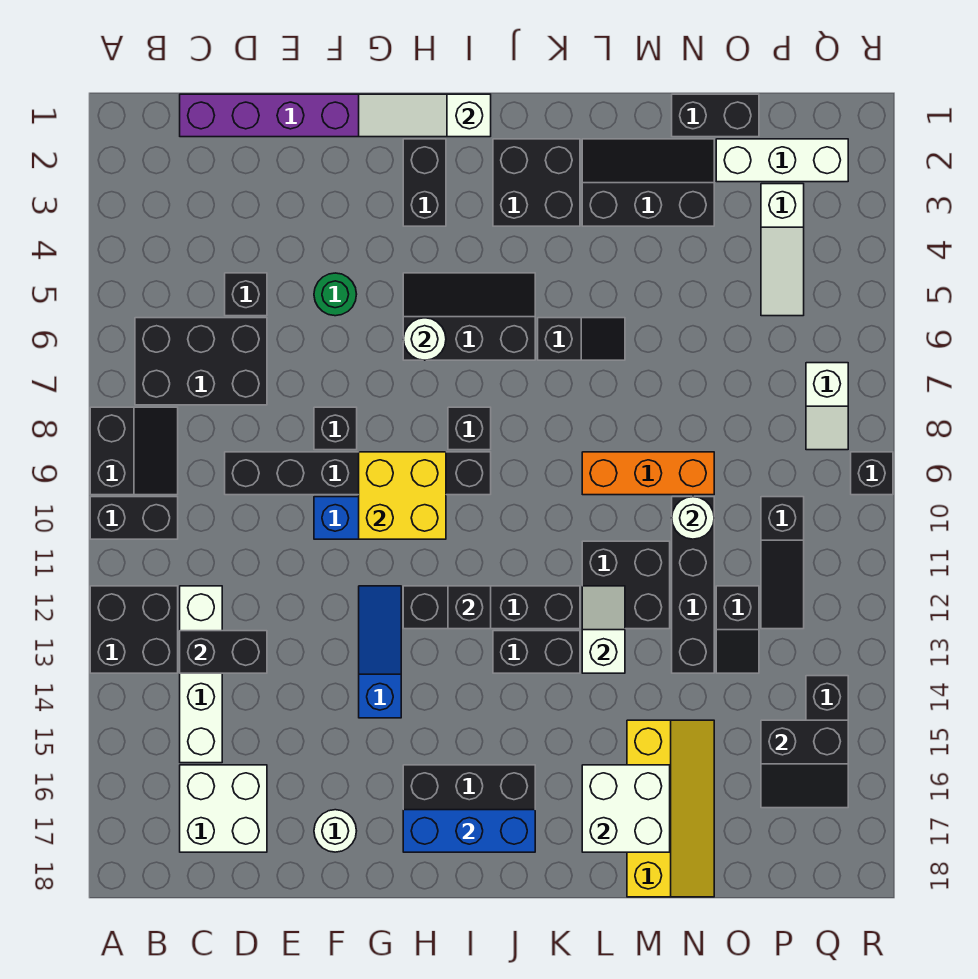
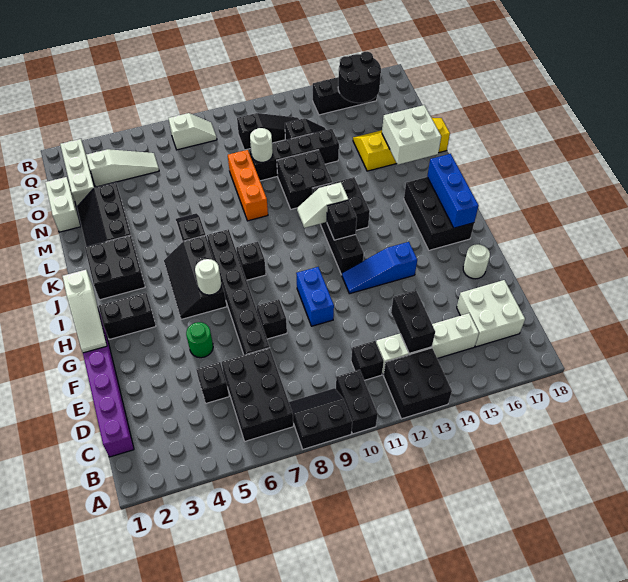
black 1x6 brick [225,452,491,495] -> black 1x6 brick moved to [207,229,270,355]
yellow 2x2 brick [359,452,446,539] -> none
white 1x2 slope [582,586,625,673] -> white 1x2 slope moved to [297,182,349,228]
black 1x2 brick [672,94,759,137] -> white 1x2 brick [45,177,81,232]
black 2x2 slope [761,720,848,808] -> black 2x2 round brick [338,52,381,103]
black 1x1 brick [851,452,893,495] -> black 1x1 brick moved to [351,341,384,380]

